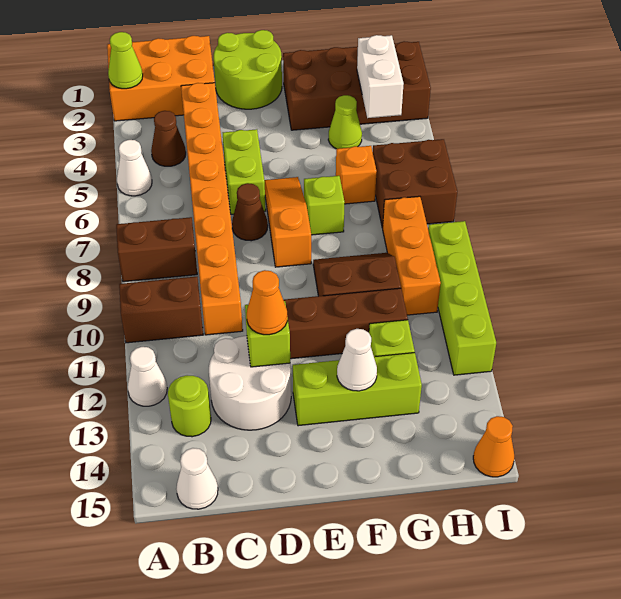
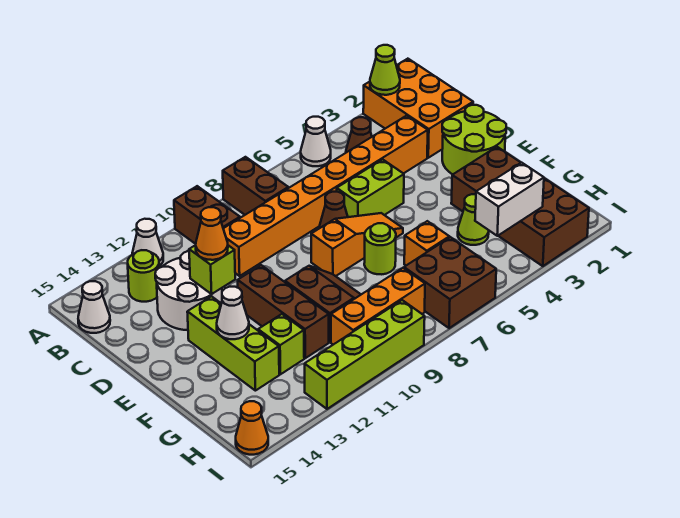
lime 1x1 brick [304,176,345,235] -> lime 1x1 round brick [364,223,396,274]

